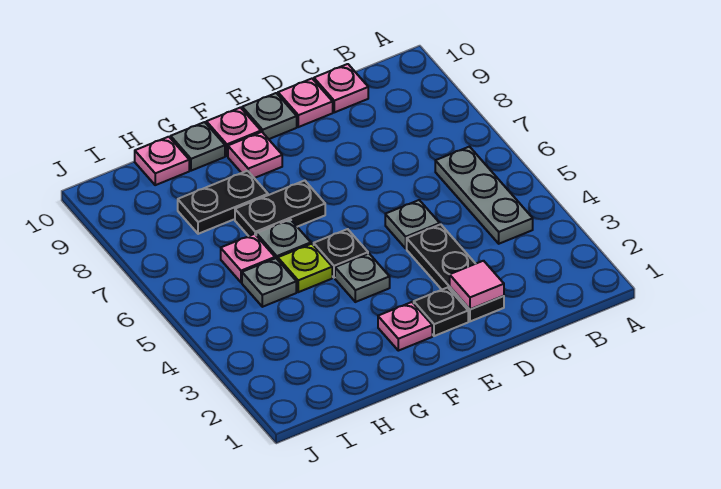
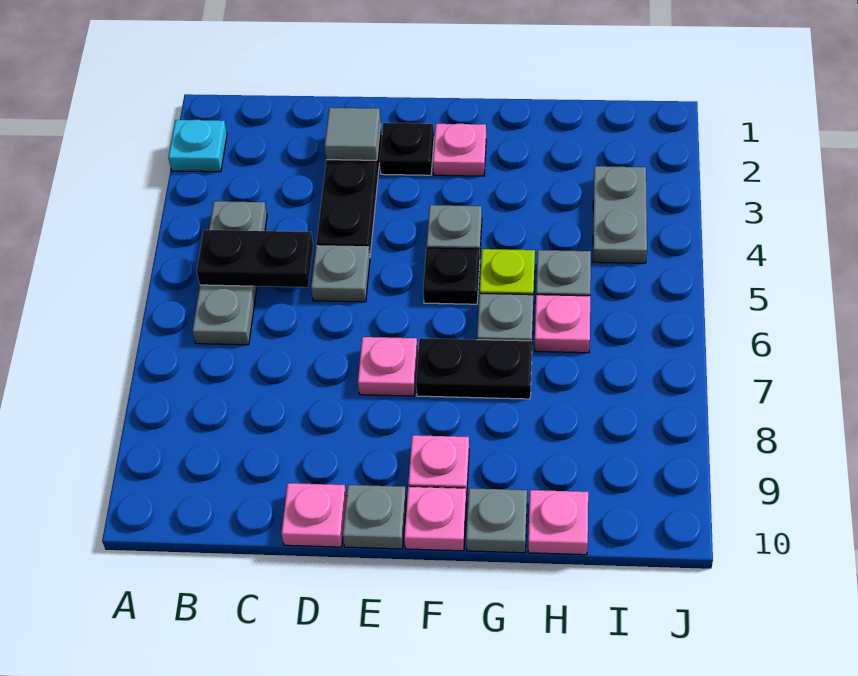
none -> cyan 1x1 plate [168,120,227,172]
pink 1x1 plate [314,64,368,112] -> pink 1x1 plate moved to [358,337,418,396]
pink 1x1 tile [450,261,504,309] -> grey 1x1 tile [325,108,381,160]
black 1x2 plate [178,171,268,234] -> black 1x2 plate moved to [197,230,313,287]
none -> grey 1x2 plate [593,166,647,263]

